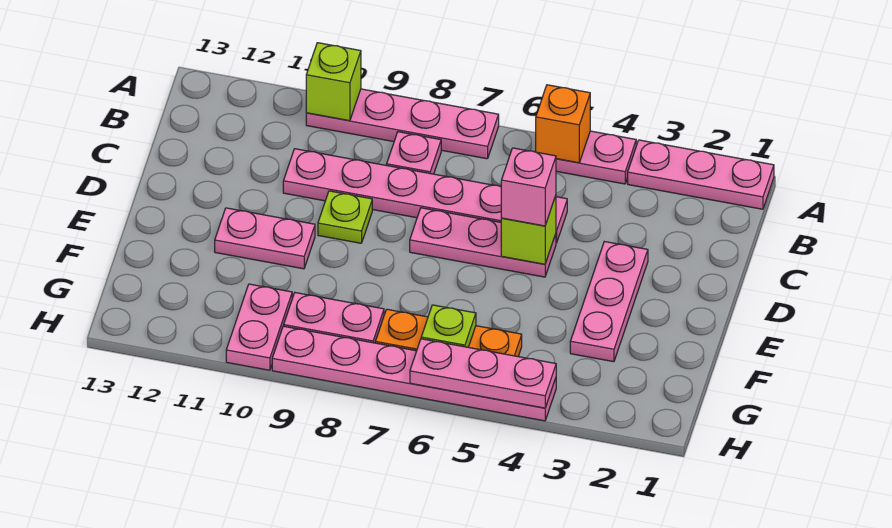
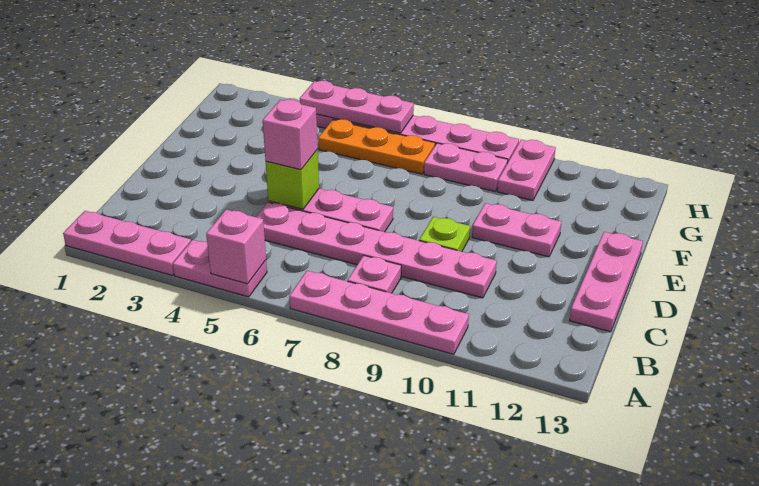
orange 1x1 brick [536,85,590,163] -> pink 1x1 brick [206,210,266,284]
lime 1x1 brick [306,43,361,121] -> none
pink 1x3 plate [570,241,648,362] -> pink 1x3 plate moved to [569,232,643,332]
lime 1x1 plate [421,305,476,347] -> none

